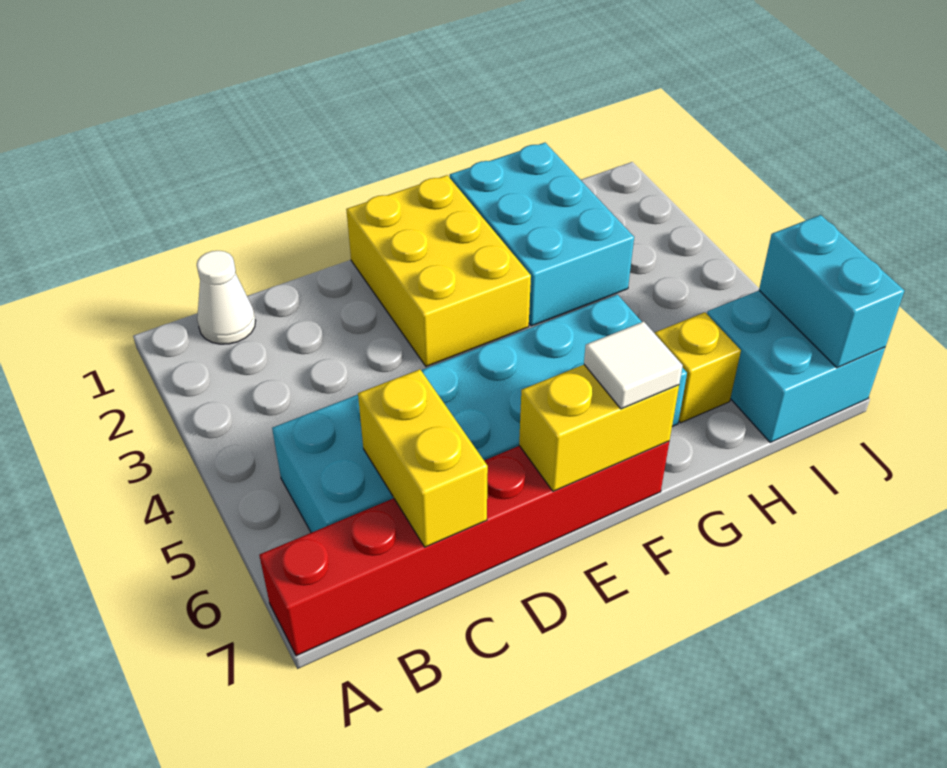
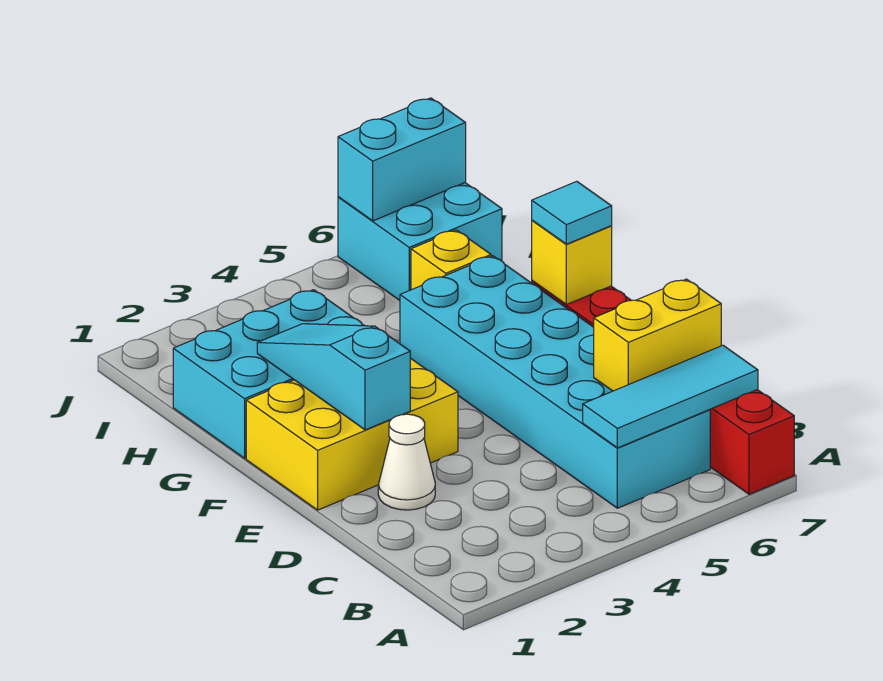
white 1x1 cone [197,251,256,344] -> white 1x1 cone moved to [378,414,435,510]
none -> cyan 1x3 tile [583,345,758,448]
none -> cyan 1x3 slope [257,324,410,430]
yellow 1x2 brick [519,365,679,491] -> yellow 1x1 brick [532,220,612,305]
white 1x1 tile [584,322,683,409] -> cyan 1x1 tile [532,181,612,244]

